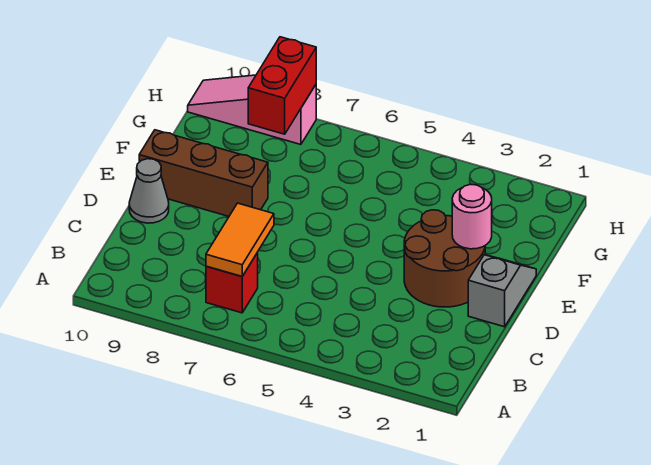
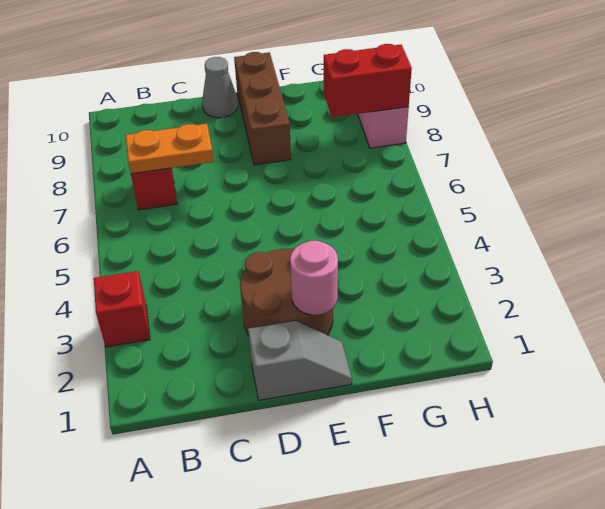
none -> red 1x1 brick [94,271,150,347]
orange 1x2 tile [206,203,274,276] -> orange 1x2 plate [125,124,214,174]

